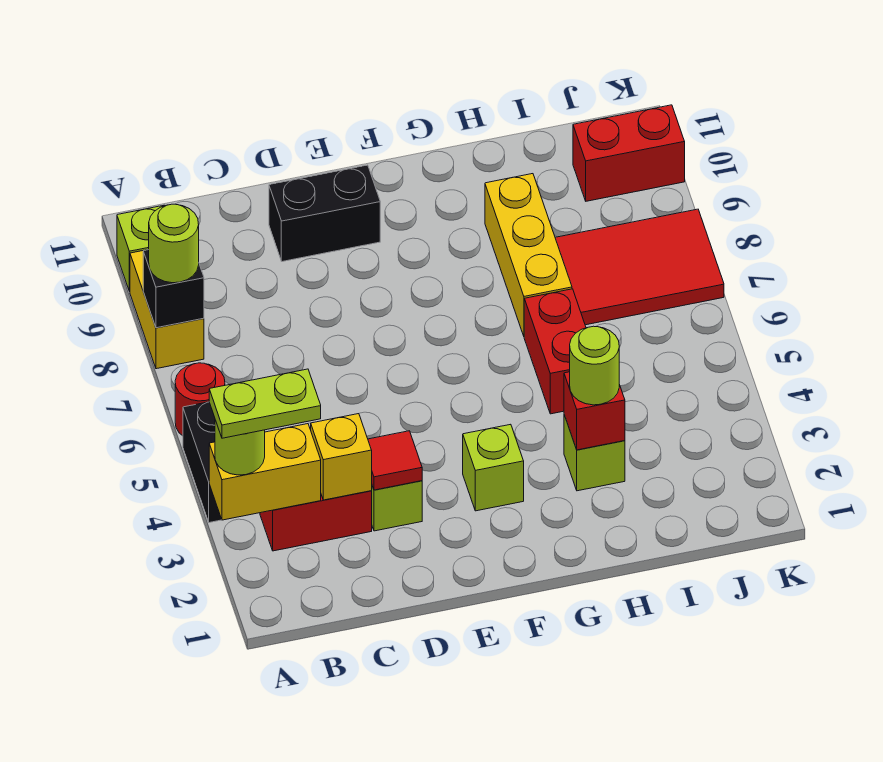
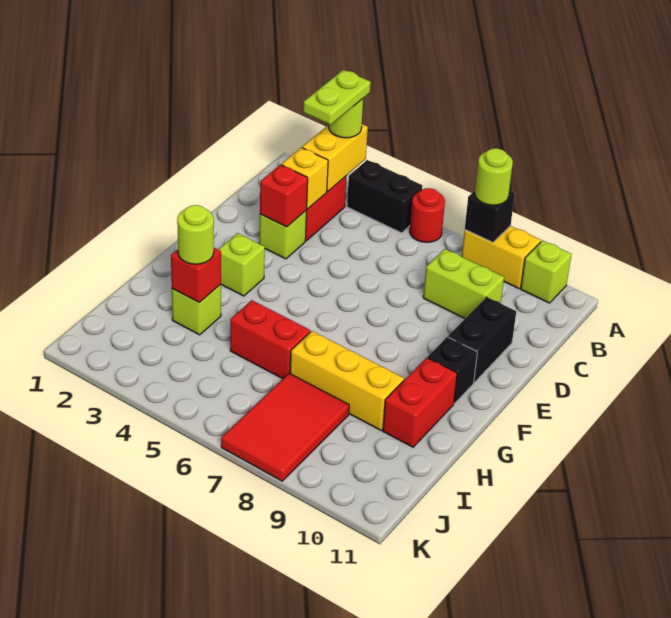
none -> lime 1x2 brick [423,249,504,318]
red 1x1 tile [368,431,422,490] -> red 1x1 brick [260,165,308,227]
none -> black 1x1 brick [428,337,477,404]
red 1x2 brick [573,105,685,201] -> red 1x2 brick moved to [383,358,457,447]

